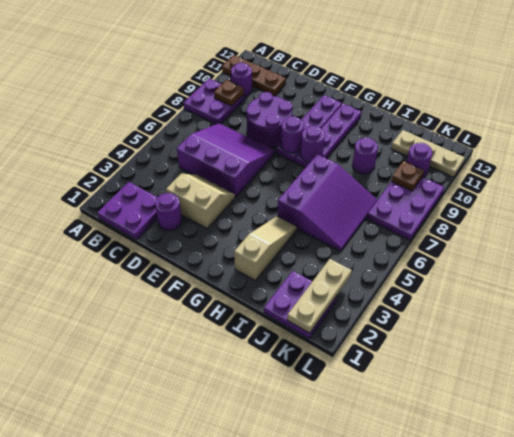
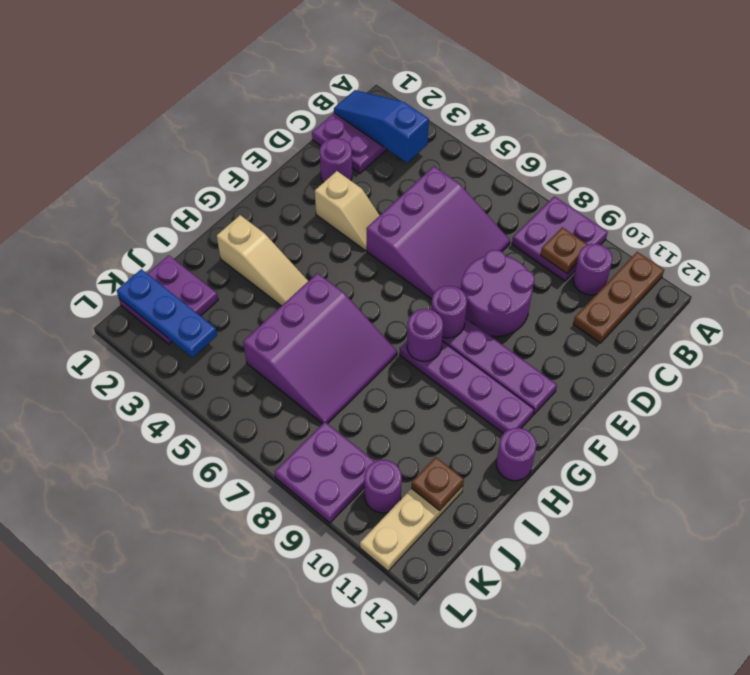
none -> blue 1x3 slope [334,90,429,163]
tan 2x2 slope [166,174,235,228] -> tan 1x2 slope [315,171,380,251]
purple 3x3 slope [278,154,377,251] -> purple 3x3 slope turned to [243,273,397,424]
purple 1x1 round brick [352,138,378,174] -> purple 1x1 round brick moved to [496,428,537,481]
tan 1x3 plate [287,259,352,333] -> blue 1x3 plate [117,269,217,358]
purple 2x3 plate [367,177,444,240] -> purple 2x2 plate [275,422,375,523]
brown 1x1 plate [391,161,424,191] -> brown 1x1 plate moved to [411,457,464,510]

